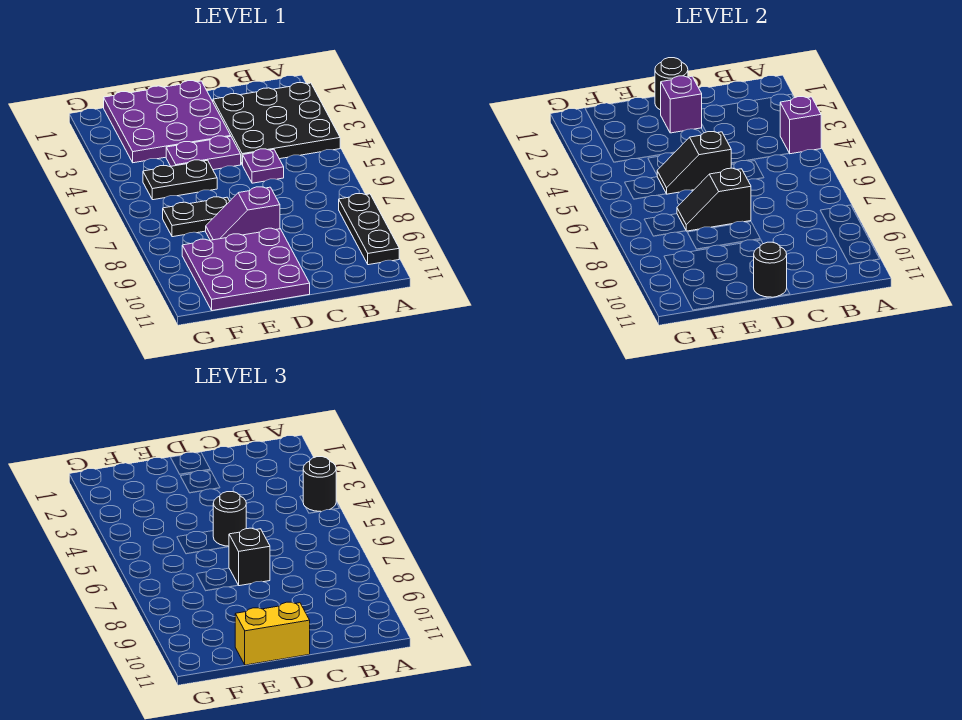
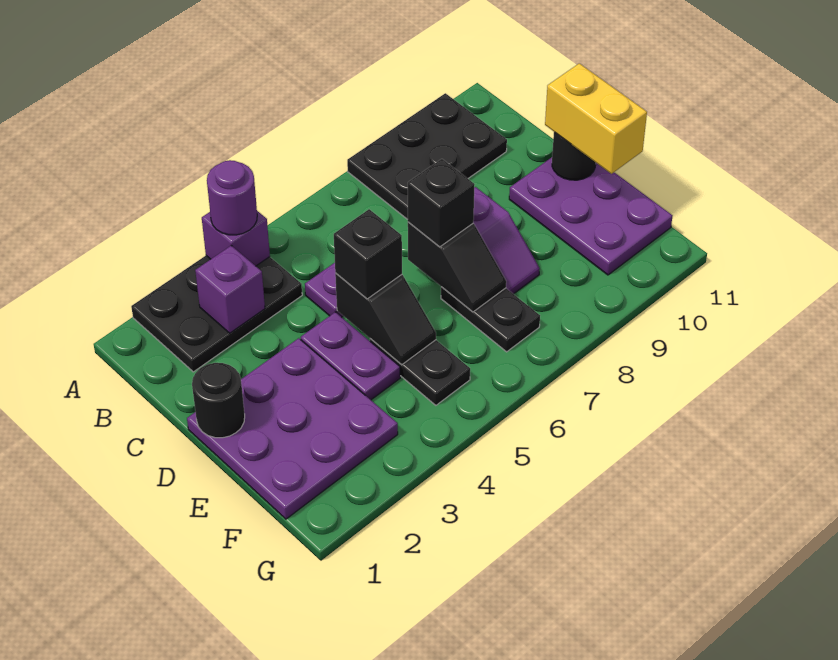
black 3x3 plate [213,83,340,165] -> black 2x3 plate [131,256,302,372]
black 1x1 round brick [303,457,336,512] -> purple 1x1 round brick [207,160,257,235]
black 1x3 plate [339,194,399,265] -> black 2x3 plate [347,93,507,219]
purple 1x1 brick [661,76,702,133] -> purple 1x1 brick moved to [195,246,265,333]
black 1x1 round brick [213,492,246,546] -> black 1x1 brick [334,209,402,299]
purple 3x3 plate [182,228,310,311] -> purple 2x3 plate [509,157,672,275]

